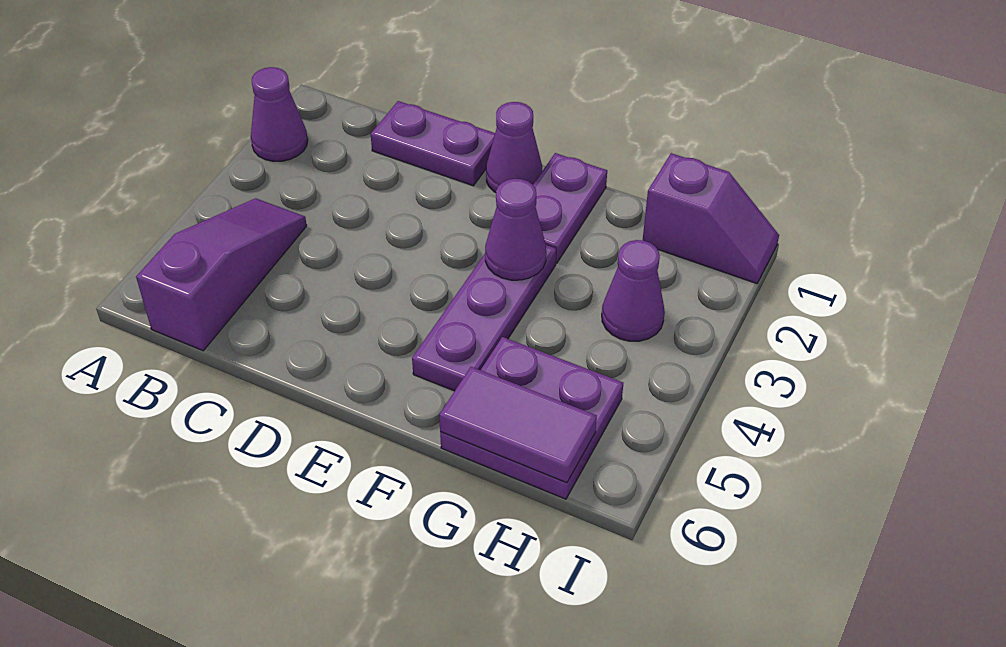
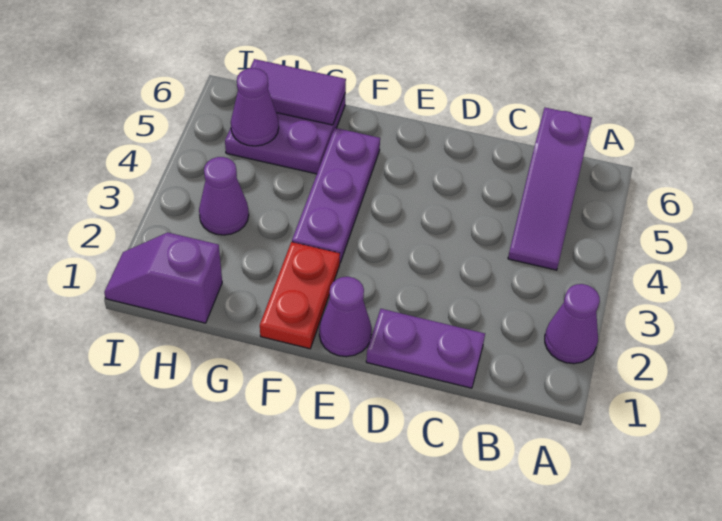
purple 1x2 plate [533,153,607,263] -> red 1x2 plate [260,242,340,349]
purple 1x1 cone [485,179,546,280] -> purple 1x1 cone moved to [231,68,279,146]

